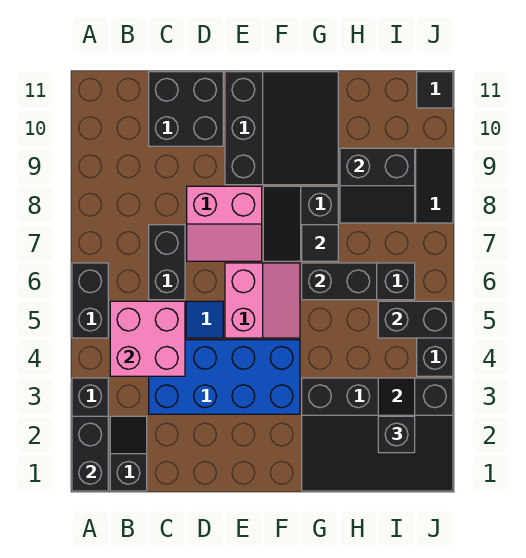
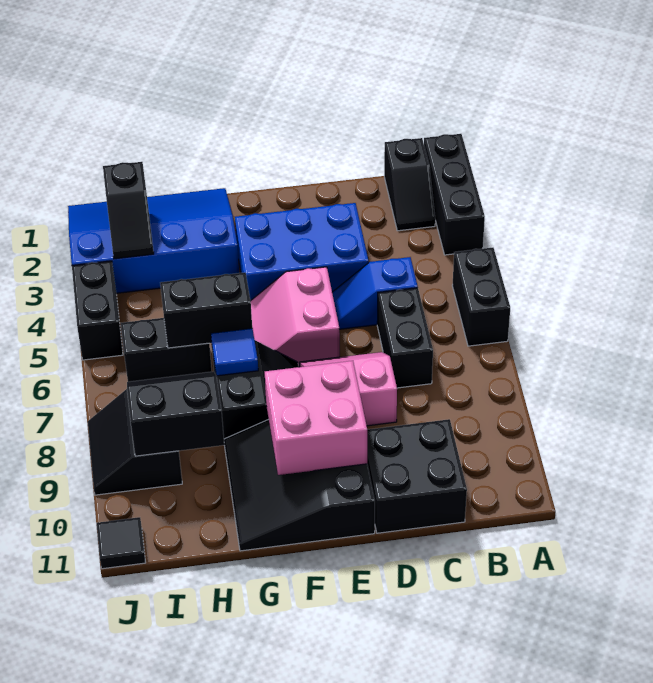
black 1x2 brick [72,416,108,491] -> none
pink 2x2 brick [110,301,185,376] -> pink 2x2 brick moved to [265,361,367,475]
blue 2x4 brick [149,340,300,414] -> blue 2x3 brick [235,203,369,301]
black 3x4 slope [302,378,453,491] -> blue 3x4 slope [68,188,239,293]
black 1x1 tile [302,225,338,261] -> blue 1x1 tile [211,328,258,376]
black 1x1 brick [378,416,415,453] -> none
black 1x2 brick [378,301,453,338] -> none

